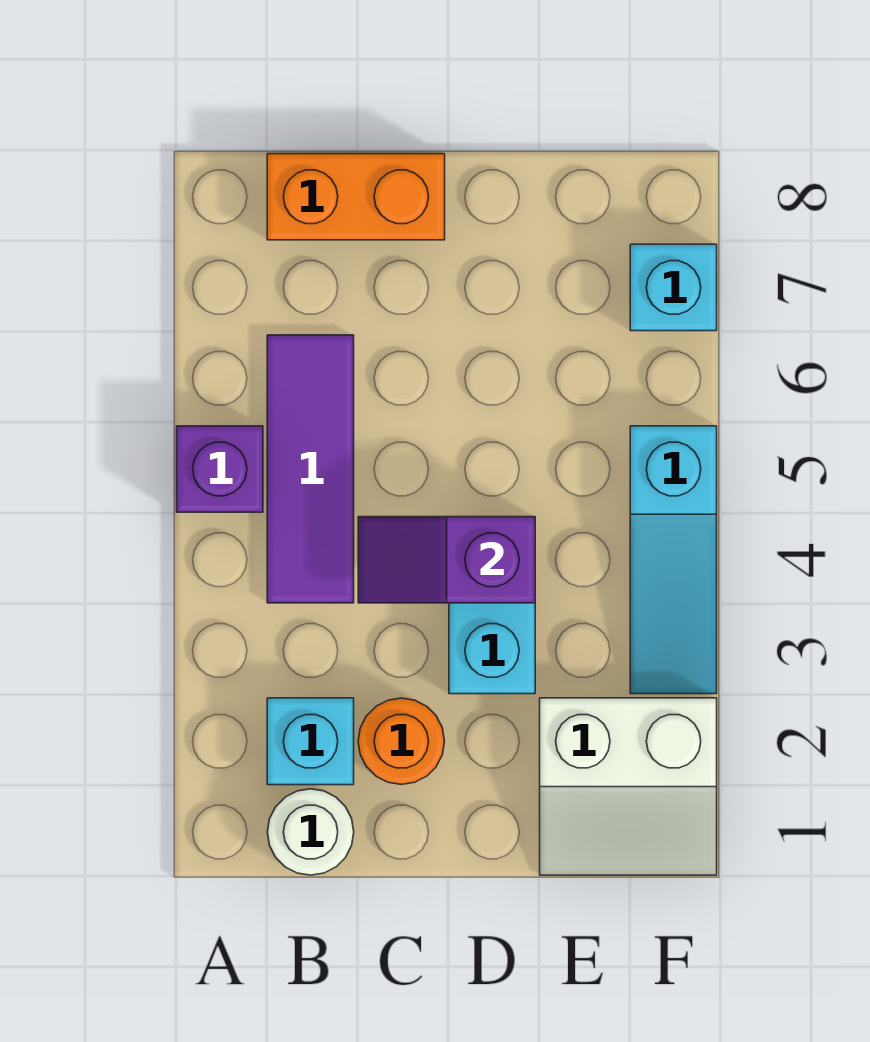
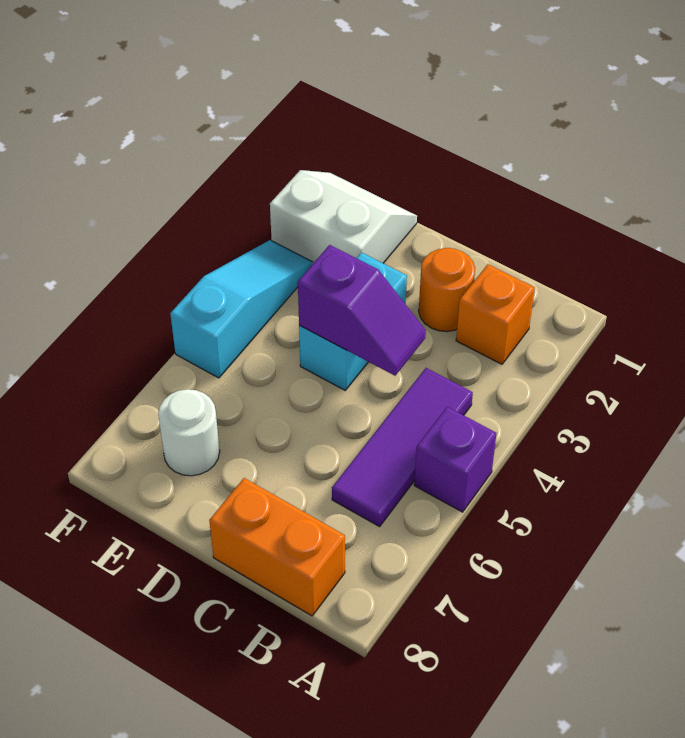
white 1x1 round brick [267,789,354,875] -> white 1x1 round brick moved to [158,389,220,476]
cyan 1x1 brick [267,698,354,785] -> orange 1x1 brick [456,264,535,364]
cyan 1x1 brick [630,244,717,331] -> none

